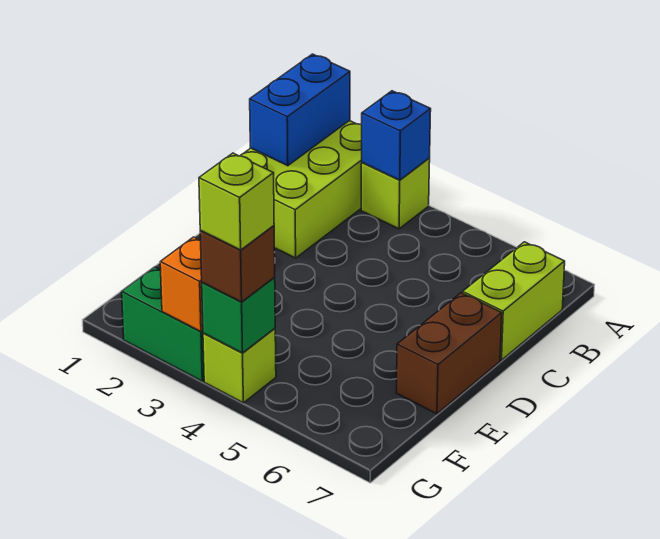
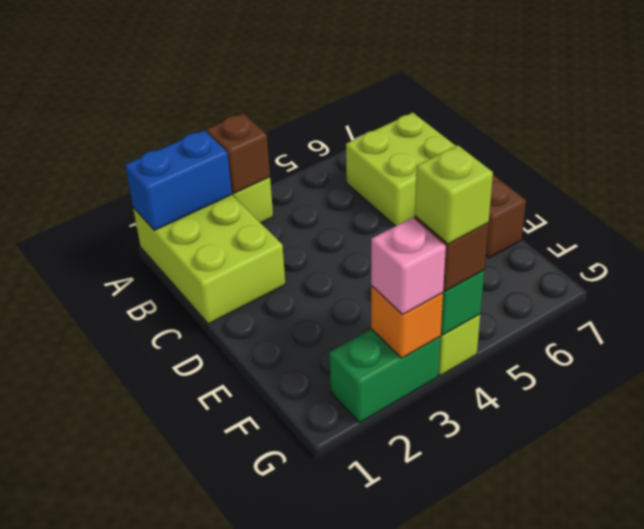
blue 1x2 brick [250,54,350,166] -> blue 1x2 brick turned to [125,130,232,230]
blue 1x1 brick [362,91,431,180] -> brown 1x1 brick [206,114,270,193]
lime 1x2 brick [463,242,565,360] -> lime 2x2 brick [346,113,456,226]
none -> pink 1x1 brick [371,218,446,315]

